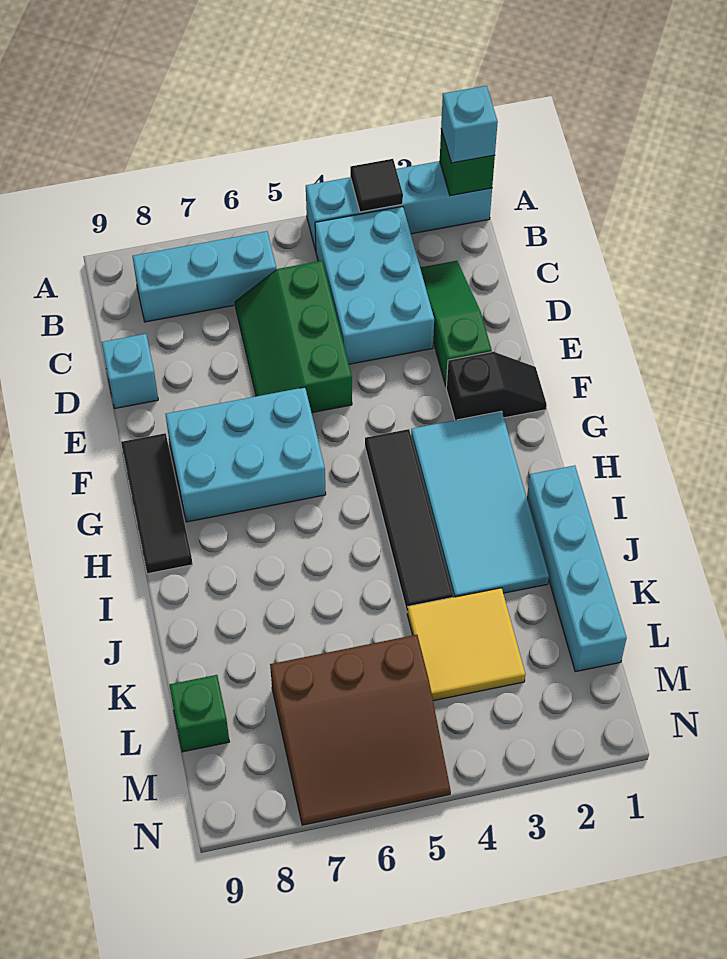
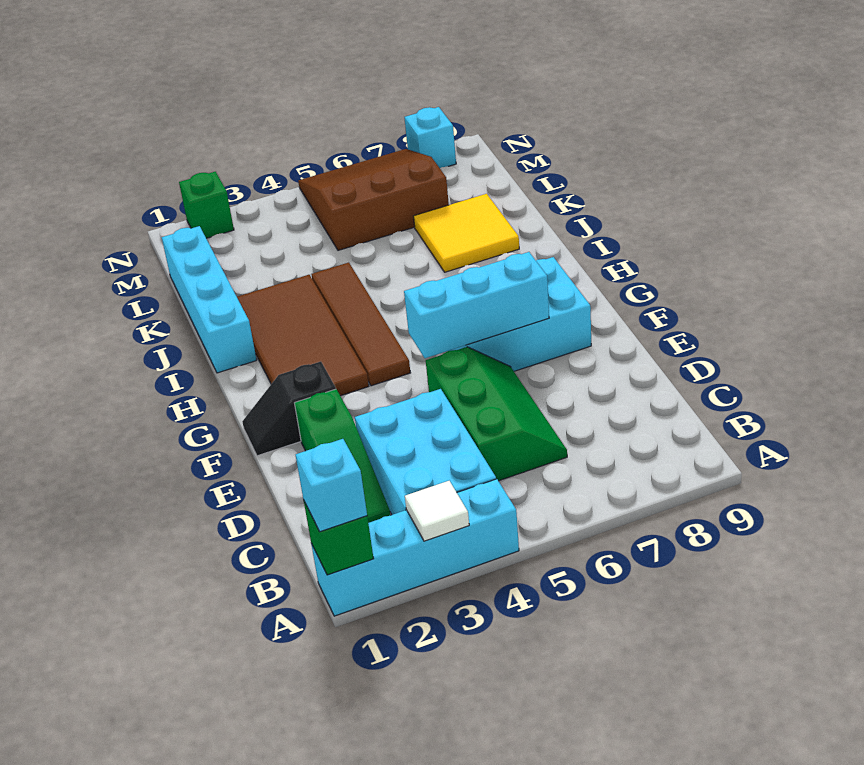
black 1x1 tile [350,159,403,212] -> white 1x1 tile [405,481,469,541]
cyan 1x3 brick [132,231,276,322] -> cyan 1x3 brick moved to [404,252,549,358]
cyan 1x1 brick [102,334,158,408] -> cyan 1x1 brick moved to [404,107,456,168]
black 1x3 tile [121,433,193,574] -> none
cyan 2x4 tile [411,411,549,597] -> brown 2x4 tile [237,275,369,396]
black 1x4 tile [365,429,453,612] -> brown 1x4 tile [312,262,410,386]
yellow 2x2 tile [407,588,525,701] -> yellow 2x2 tile moved to [414,194,519,272]
green 1x1 brick [169,675,229,752] -> green 1x1 brick moved to [179,172,234,238]

